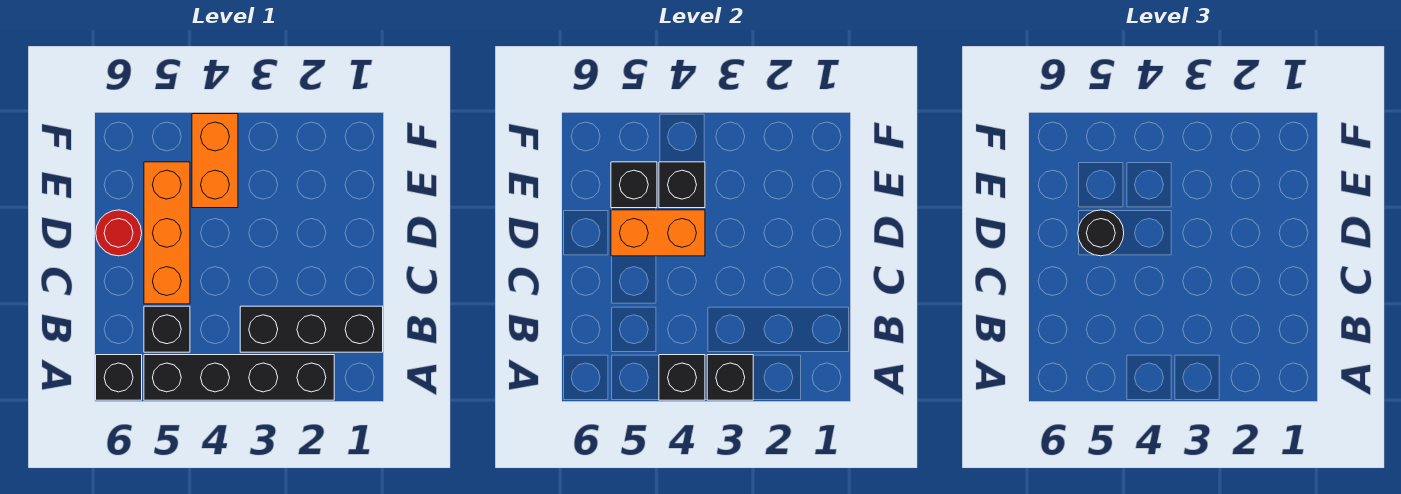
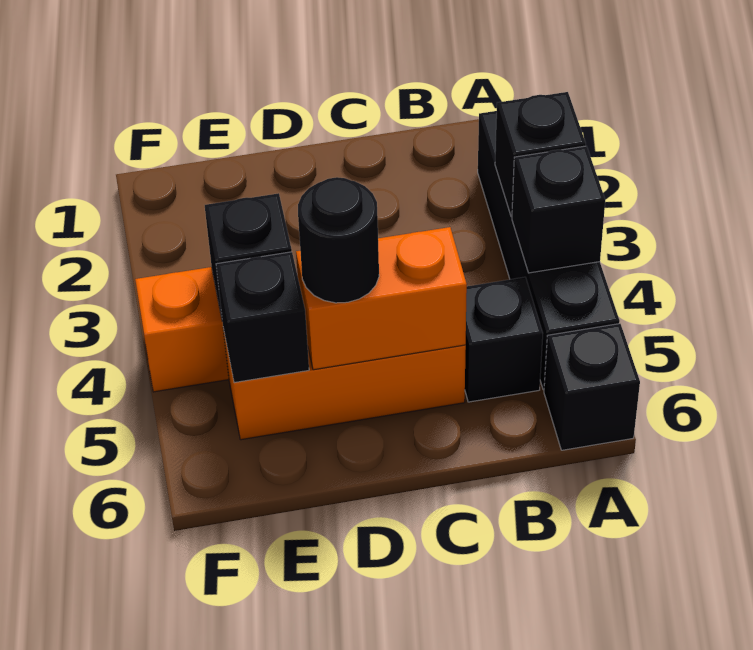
black 1x3 brick [240,306,383,352] -> none
orange 1x2 brick [611,210,705,256] -> orange 1x2 brick turned to [296,227,467,370]
red 1x1 round brick [96,210,142,256] -> none

